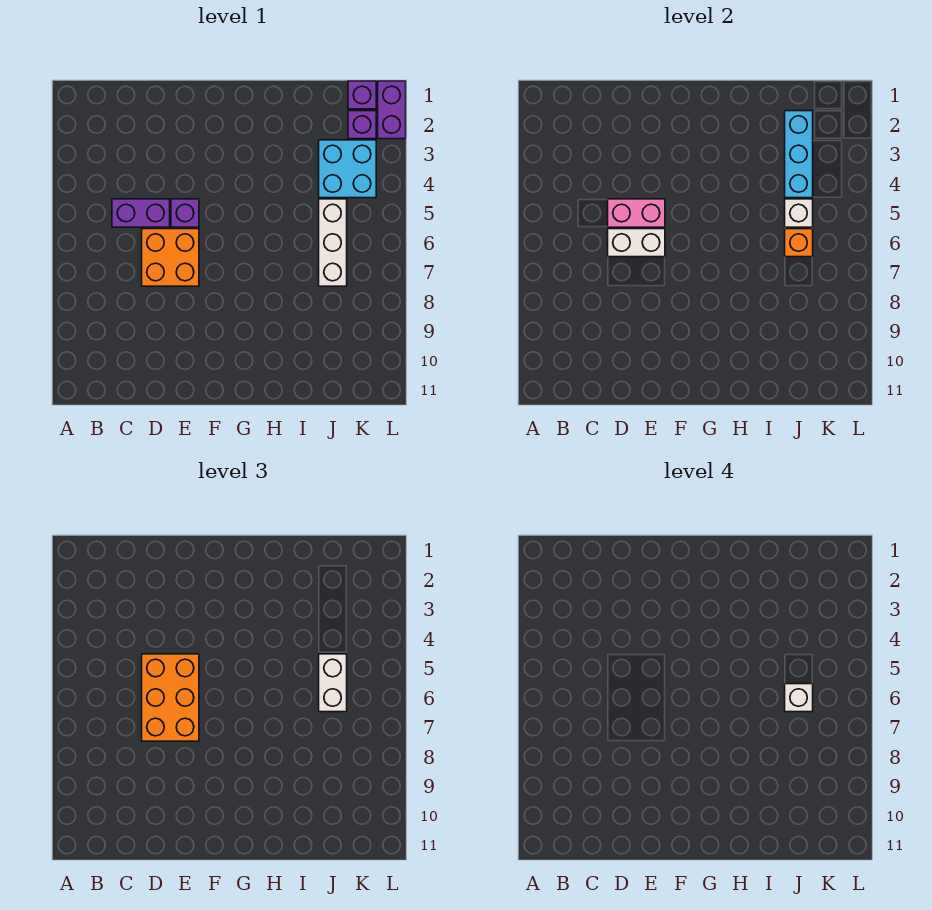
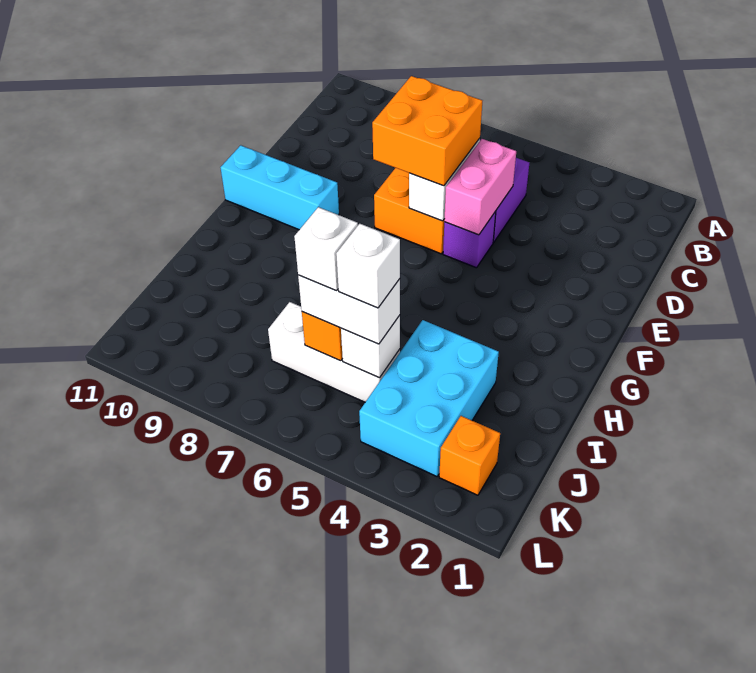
orange 2x3 brick [142,654,199,741] -> orange 2x2 brick [372,76,482,186]
cyan 1x3 brick [785,111,813,198] -> cyan 1x3 brick moved to [221,145,339,230]
cyan 2x2 brick [319,140,376,198] -> cyan 2x3 brick [359,320,499,476]
none -> white 1x1 brick [336,224,400,308]
purple 1x1 brick [348,81,376,109] -> none
purple 1x1 brick [348,111,376,139] -> orange 1x1 brick [439,416,500,495]
purple 1x2 brick [378,81,406,139] -> none

